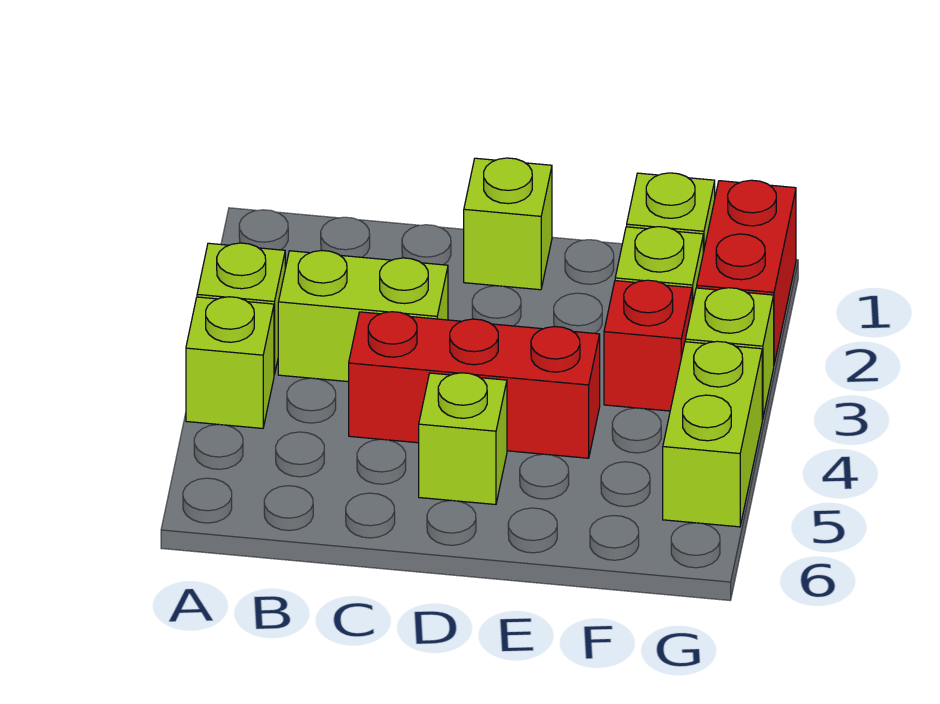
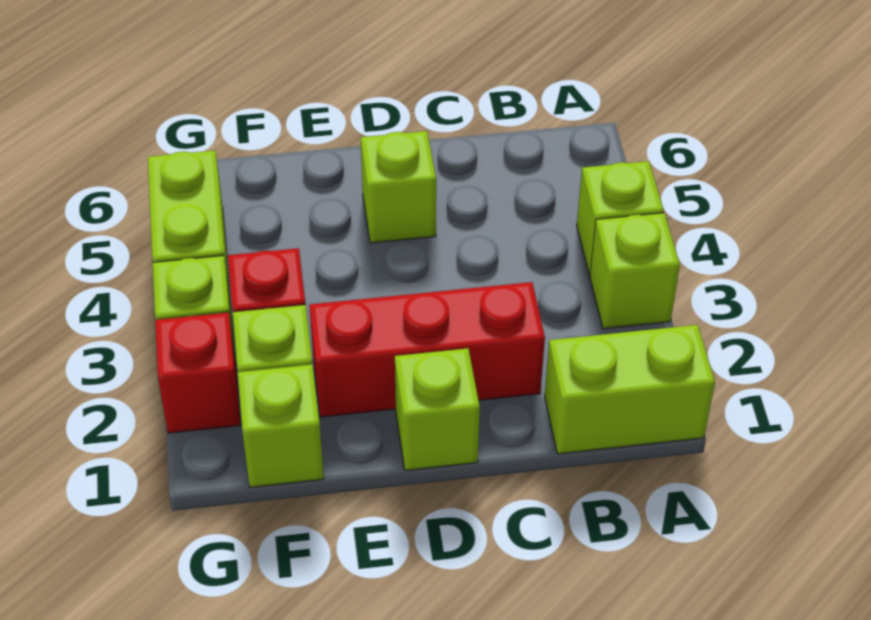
lime 1x2 brick [278,251,448,382] -> lime 1x2 brick moved to [545,325,715,454]
red 1x3 brick [349,312,600,458] -> red 1x3 brick moved to [309,282,545,417]
red 1x2 brick [697,180,796,364] -> red 1x1 brick [155,312,241,433]

